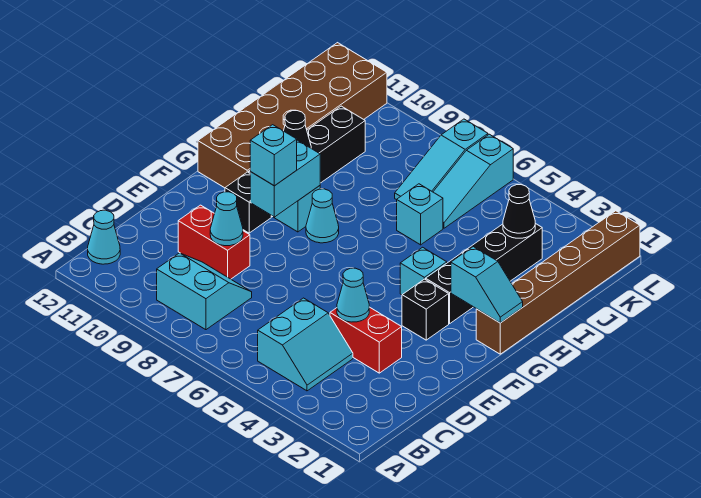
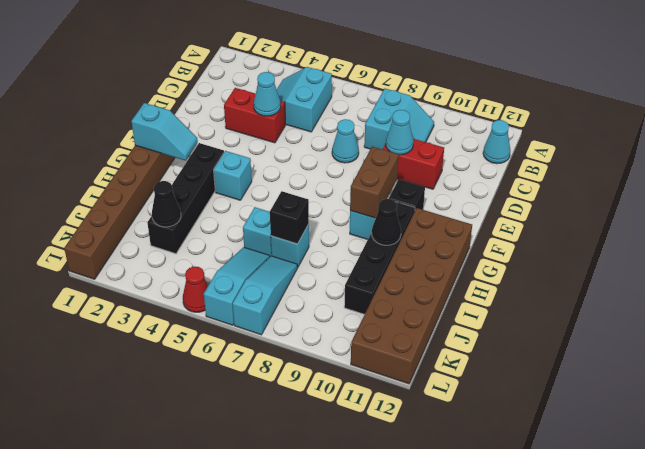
cyan 2x2 slope [157,253,252,330] -> cyan 2x2 slope turned to [364,89,434,149]
black 1x1 brick [402,279,449,340] -> black 1x1 brick moved to [270,191,309,244]
cyan 1x2 brick [250,140,320,217] -> brown 1x2 brick [350,147,399,218]
cyan 1x1 brick [250,125,297,186] -> cyan 1x1 brick moved to [271,225,309,267]
cyan 1x2 slope [451,247,523,323] -> cyan 1x2 slope turned to [131,103,198,161]
cyan 1x1 cone [306,189,339,243] -> cyan 1x1 cone moved to [332,119,359,163]
none -> red 1x1 cone [183,266,208,312]

